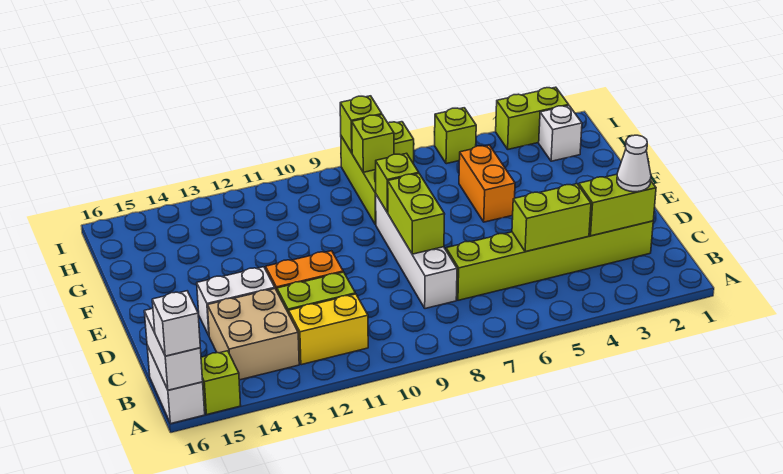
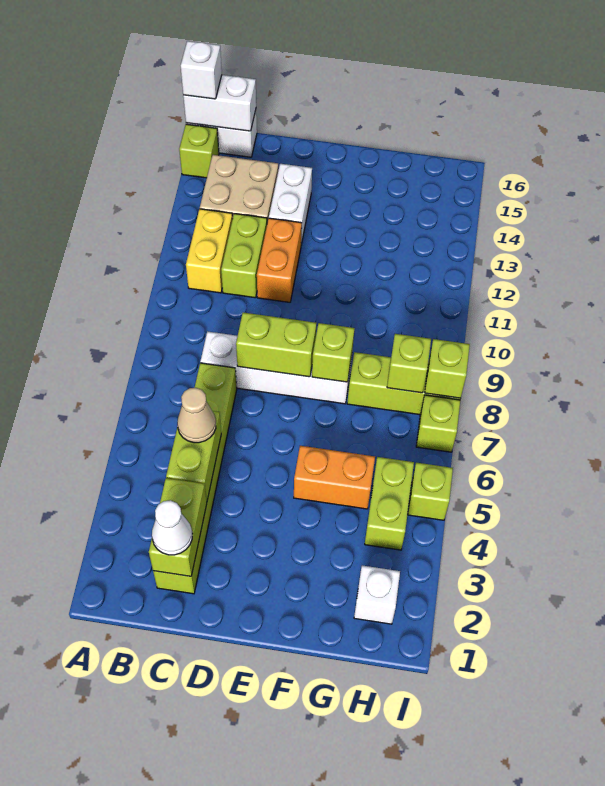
none -> tan 1x1 cone [177,388,216,443]
lime 1x2 brick [496,87,569,149] -> lime 1x2 brick moved to [365,457,414,550]

